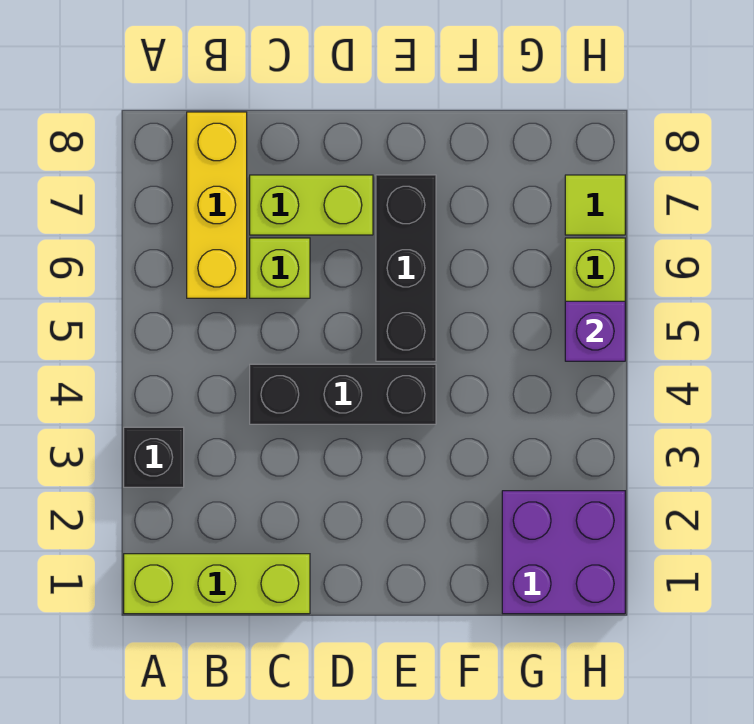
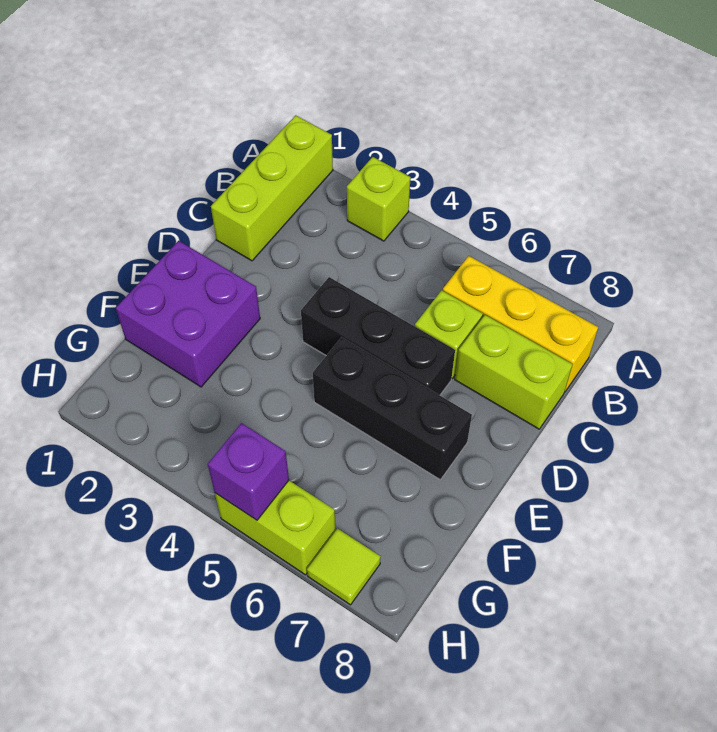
black 1x1 brick [124,427,184,487] -> lime 1x1 brick [347,157,411,241]
black 1x3 brick [250,364,436,424] -> black 1x3 brick turned to [301,277,455,395]
lime 1x2 brick [250,175,373,235] -> lime 1x2 brick turned to [455,315,573,429]
purple 2x2 brick [502,491,625,614] -> purple 2x2 brick moved to [116,241,260,387]

